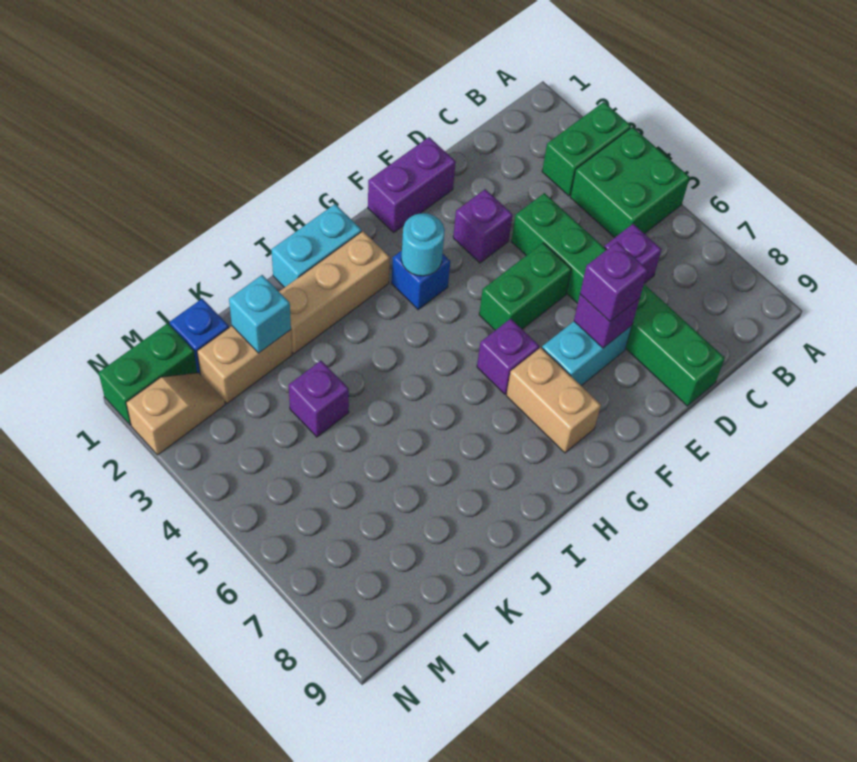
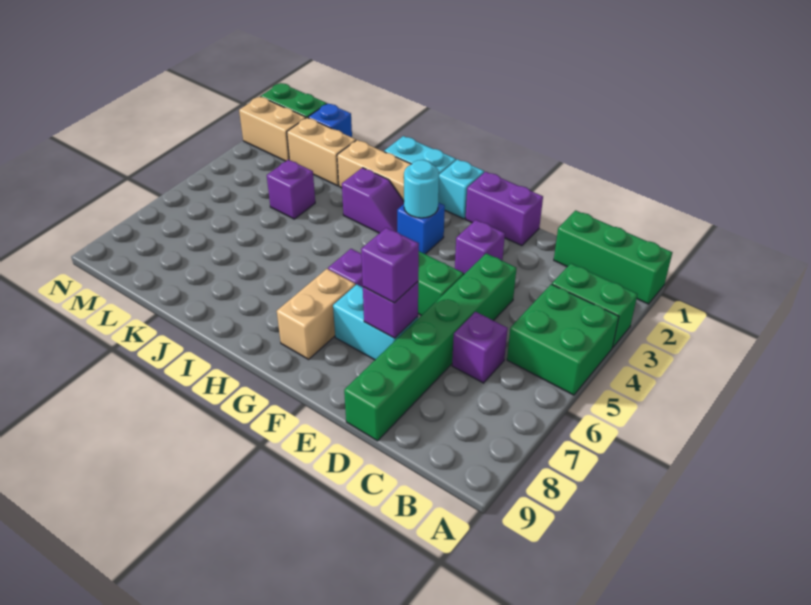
none -> green 1x3 brick [554,210,672,304]
none -> purple 1x2 slope [342,168,404,233]
cyan 1x1 brick [229,275,291,353] -> cyan 1x1 brick moved to [438,159,484,219]
tan 1x2 slope [126,373,225,455] -> tan 1x2 brick [239,97,306,161]

